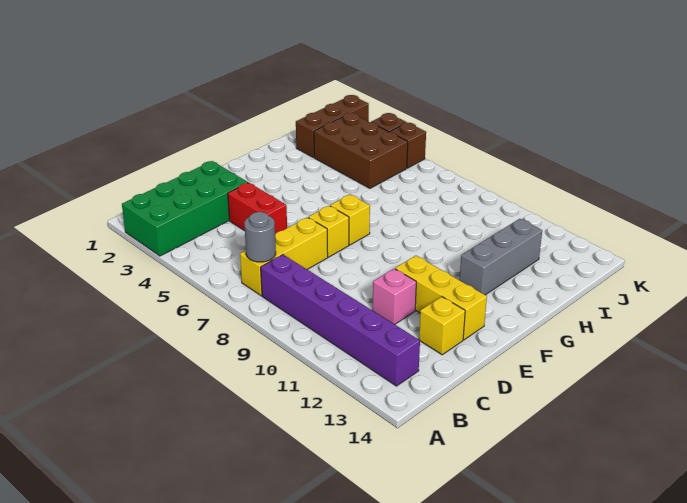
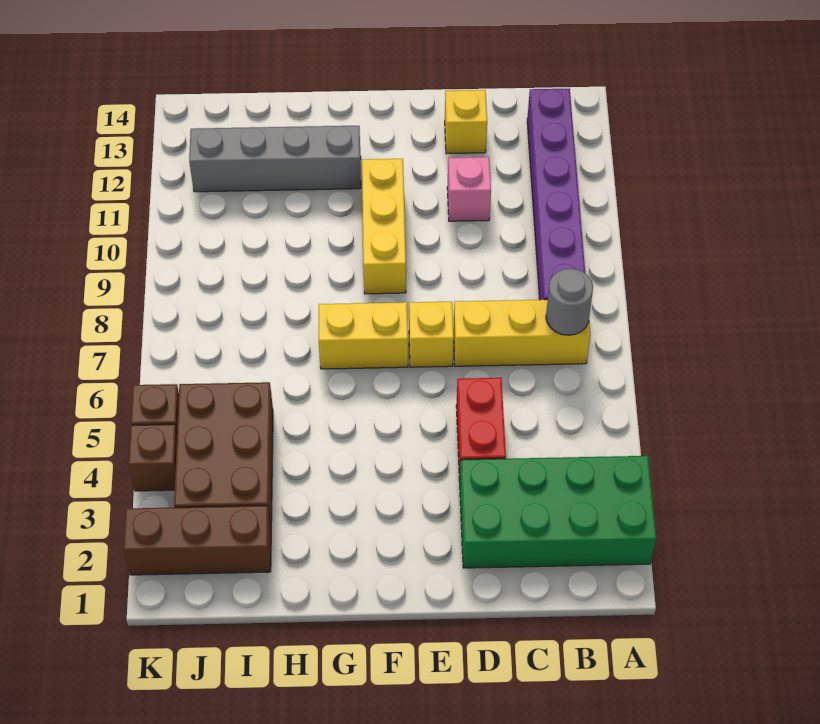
yellow 1x3 brick [395,256,487,340] -> yellow 1x3 brick moved to [362,159,406,294]
yellow 1x1 brick [330,194,370,245] -> yellow 1x2 brick [319,302,408,369]
grey 1x3 brick [460,219,542,295] -> grey 1x4 brick [189,126,361,192]

